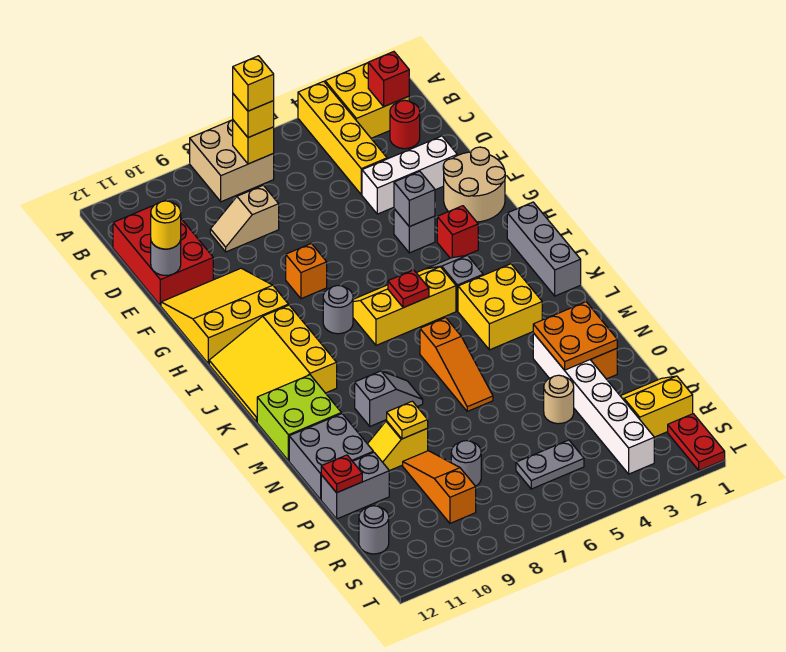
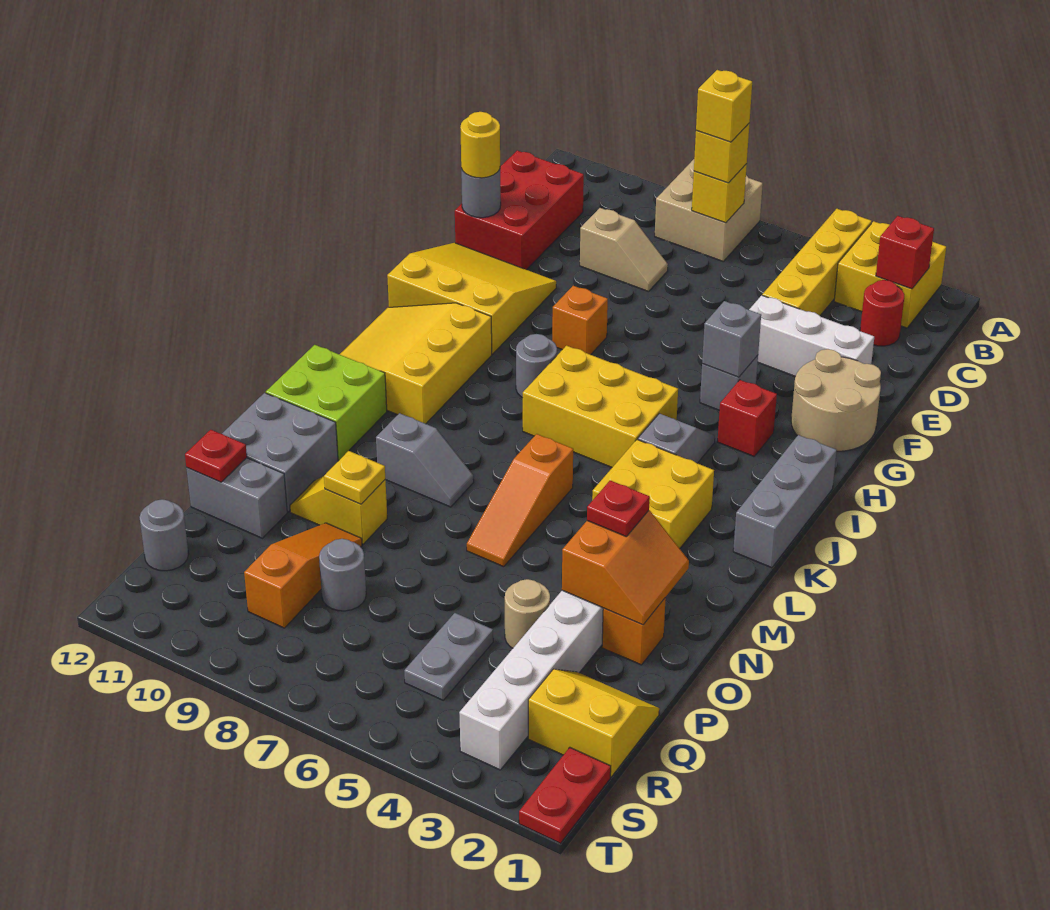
tan 1x2 slope [210,185,279,252] -> tan 1x2 slope turned to [580,208,668,292]
yellow 2x3 slope [353,267,456,345] -> yellow 2x3 brick [523,346,678,467]
red 1x1 plate [388,270,429,308] -> red 1x1 plate moved to [587,480,650,537]
orange 2x2 plate [533,302,617,370] -> orange 2x2 slope [562,510,689,625]
grey 1x2 plate [516,440,584,489] -> grey 1x2 plate turned to [404,613,493,700]

